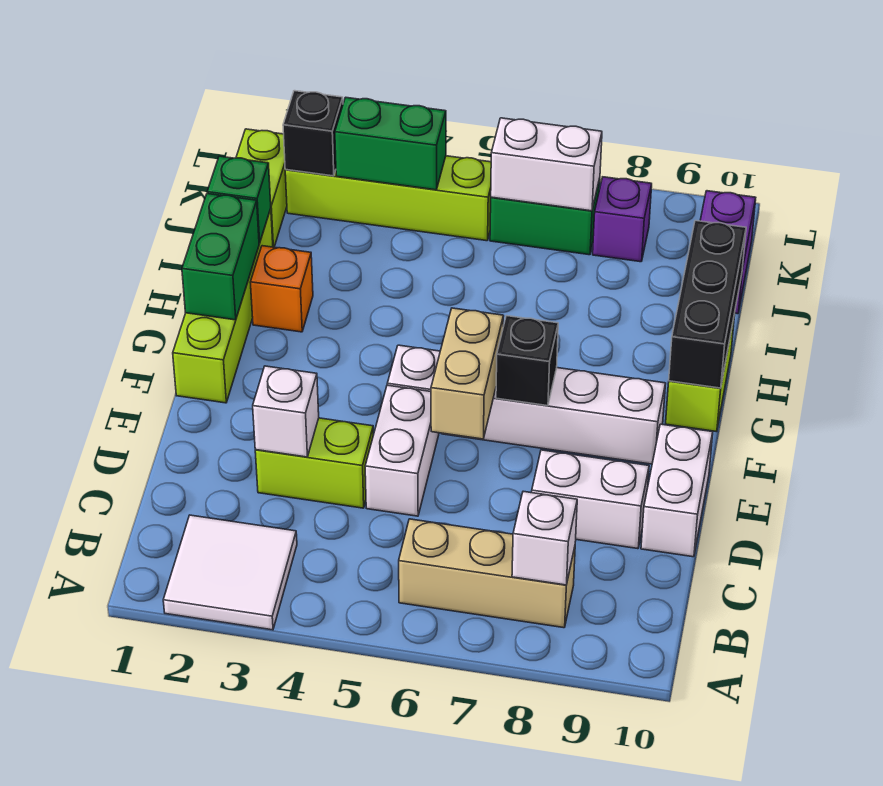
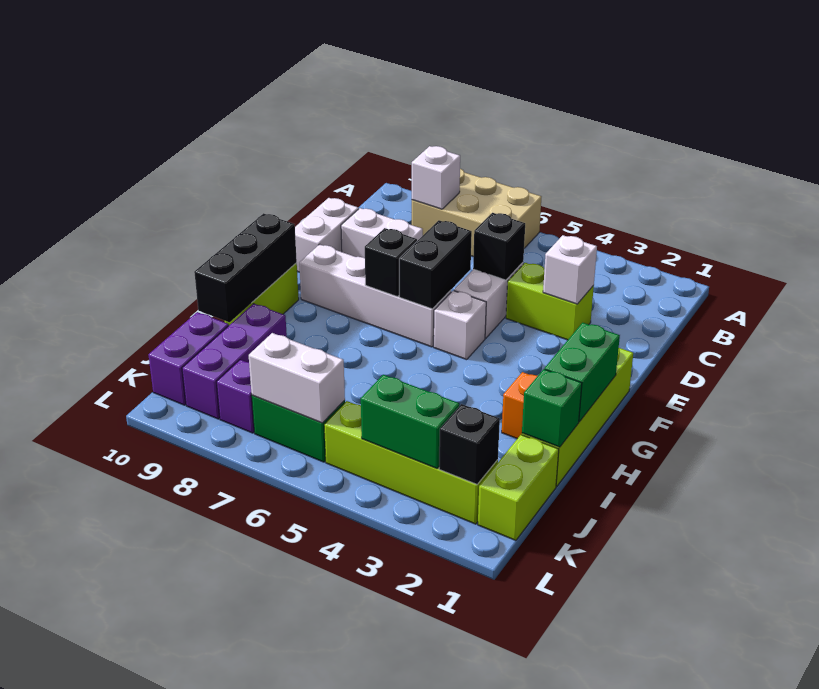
white 2x2 tile [163,515,297,630] -> none
tan 1x3 brick [399,519,575,628] -> tan 2x3 brick [412,169,541,256]
none -> black 1x1 brick [473,213,525,280]
tan 1x2 brick [431,308,504,439] -> black 1x2 brick [399,220,472,309]
none -> purple 1x3 brick [182,304,287,419]

